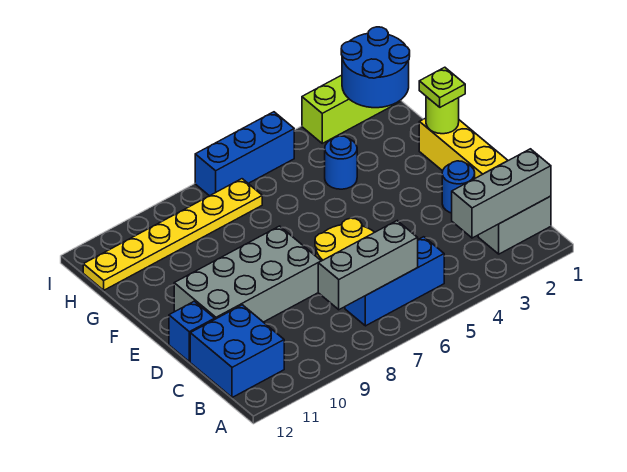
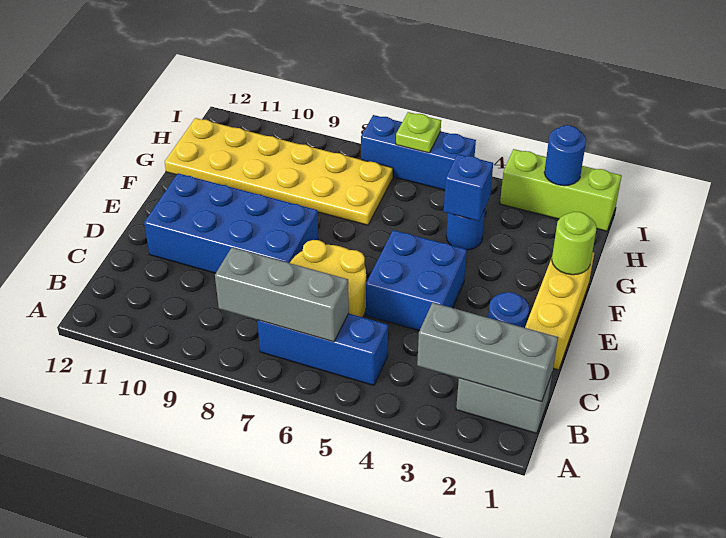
blue 2x2 brick [190,305,284,398] -> blue 2x2 brick moved to [366,230,467,331]
grey 2x4 brick [174,226,321,322] -> blue 2x4 brick [144,173,318,273]
blue 1x1 brick [169,301,215,362] -> blue 1x1 brick moved to [444,154,493,221]
lime 1x1 plate [419,67,465,107] -> lime 1x1 plate moved to [396,112,441,153]
blue 2x2 round brick [341,27,410,108] -> blue 1x1 round brick [544,125,586,186]
yellow 1x6 plate [83,179,262,290] -> yellow 2x6 plate [165,118,393,225]

